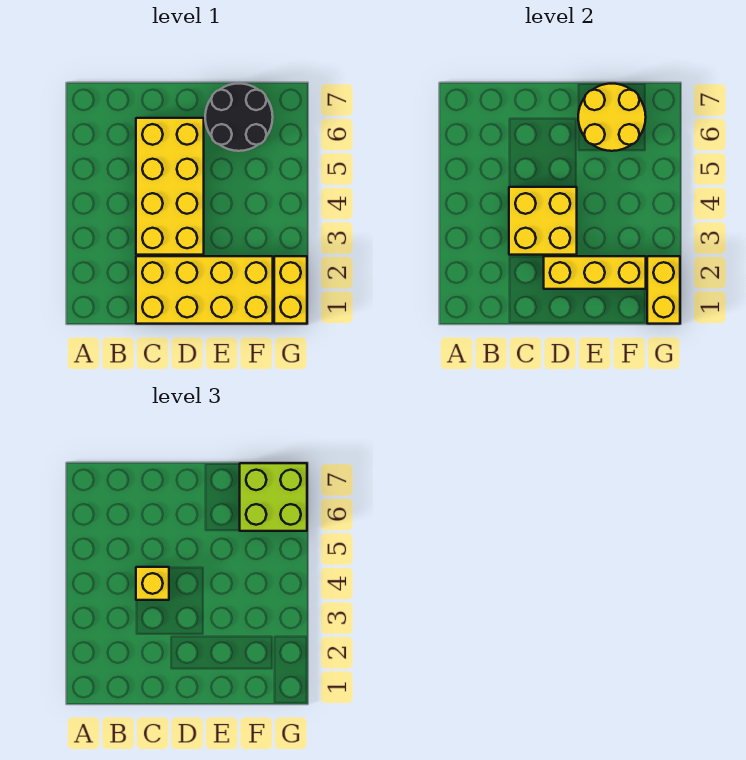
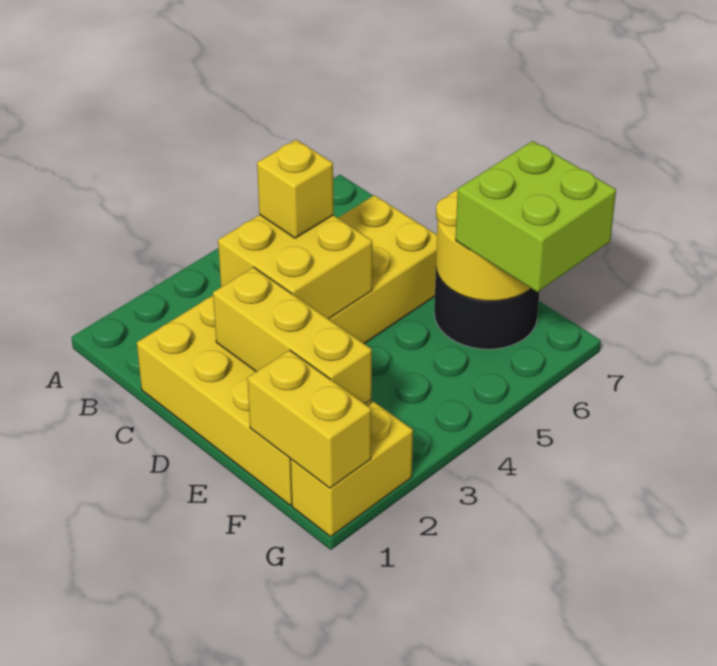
yellow 1x2 brick [647,256,680,324] -> yellow 1x2 brick turned to [247,350,371,488]

